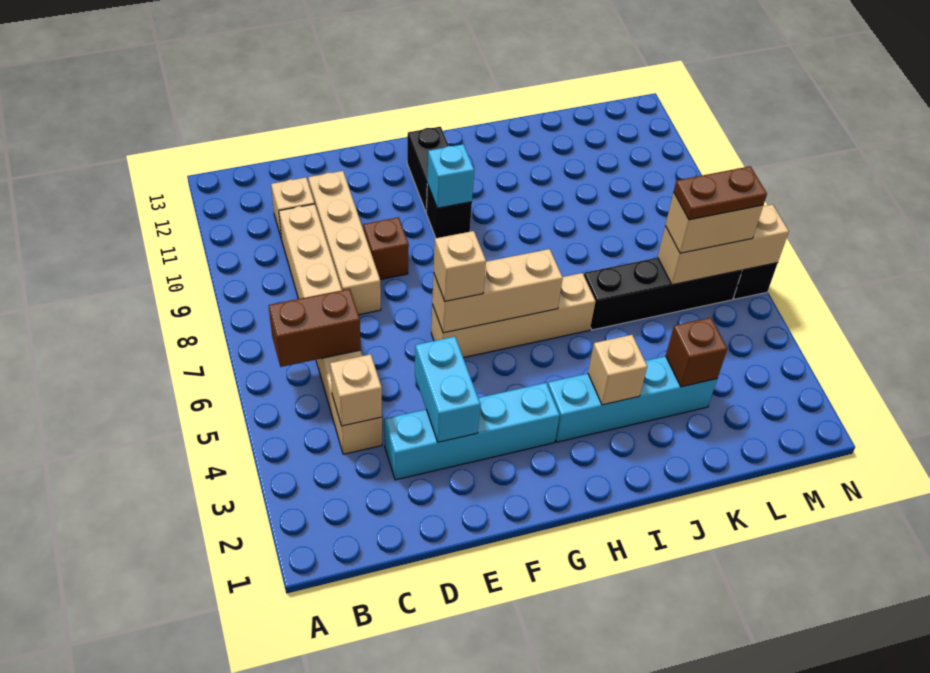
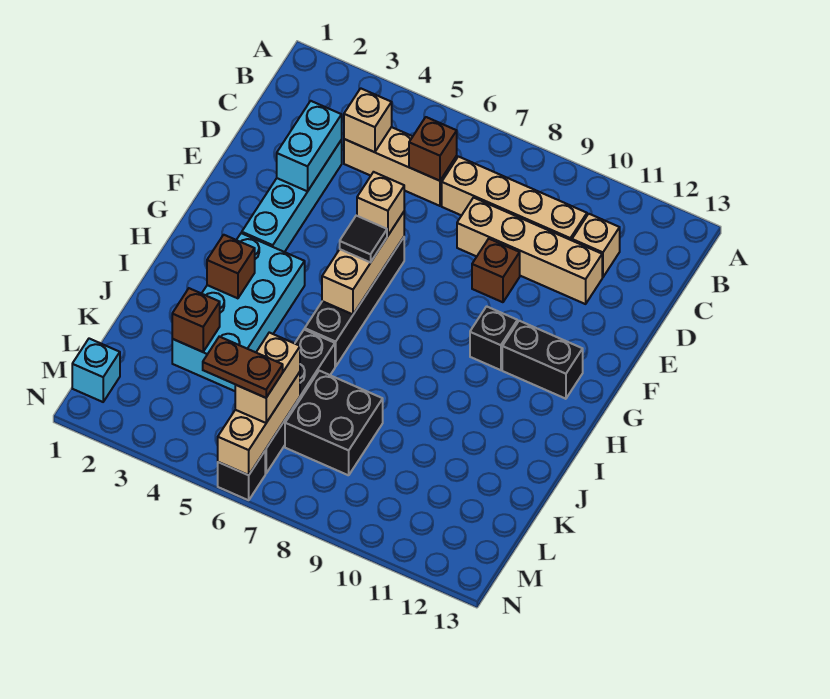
brown 1x2 brick [268,289,361,367] -> brown 1x1 brick [409,117,457,181]
cyan 1x2 brick [415,337,480,442] -> cyan 1x2 brick turned to [277,101,342,191]
tan 1x4 brick [431,273,596,358] -> black 1x4 brick [305,237,404,366]
none -> black 1x1 tile [340,216,387,263]
cyan 1x1 brick [427,144,474,208] -> cyan 1x1 brick moved to [72,339,120,402]
cyan 1x4 brick [548,356,717,442] -> cyan 2x4 brick [172,233,305,391]
tan 1x1 brick [588,335,647,405] -> brown 1x1 brick [207,235,255,298]
none -> black 2x2 brick [285,371,383,475]
brown 1x2 plate [674,166,767,220] -> brown 1x2 plate turned to [203,337,283,398]

